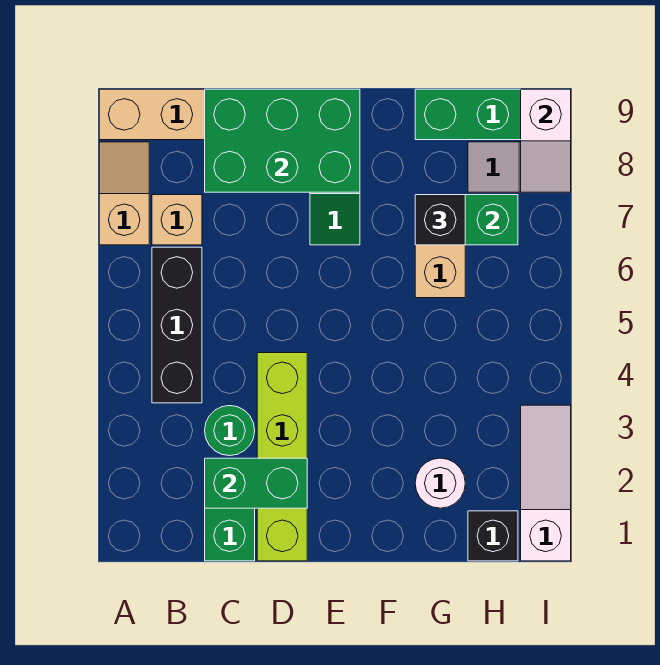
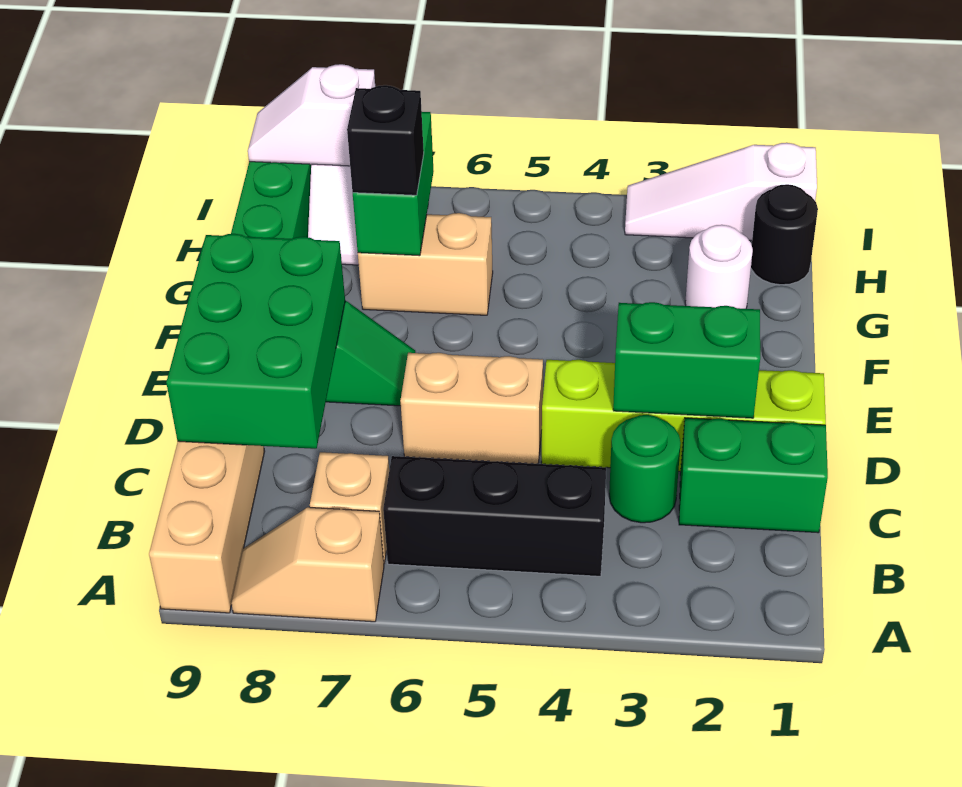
green 1x2 brick [205,458,307,508] -> green 1x2 brick turned to [613,302,760,418]
none -> tan 1x2 brick [400,353,543,464]
black 1x1 brick [468,511,518,561] -> black 1x1 round brick [751,184,818,285]
white 1x2 slope [521,89,571,192] -> white 1x2 slope turned to [248,64,375,166]

